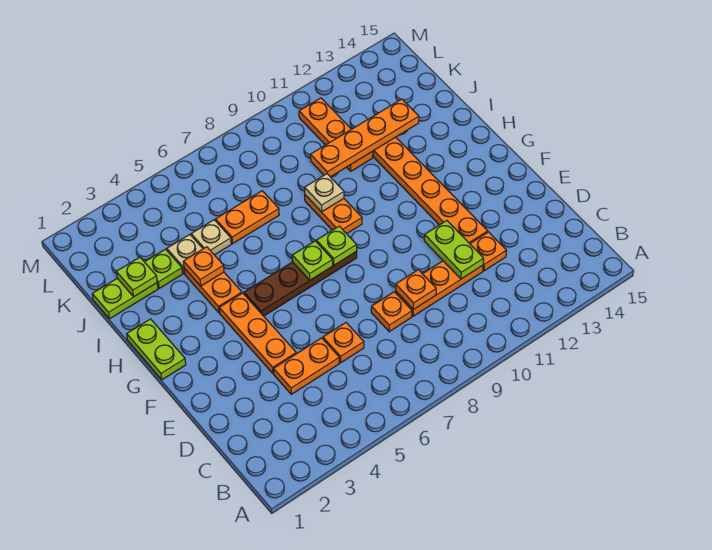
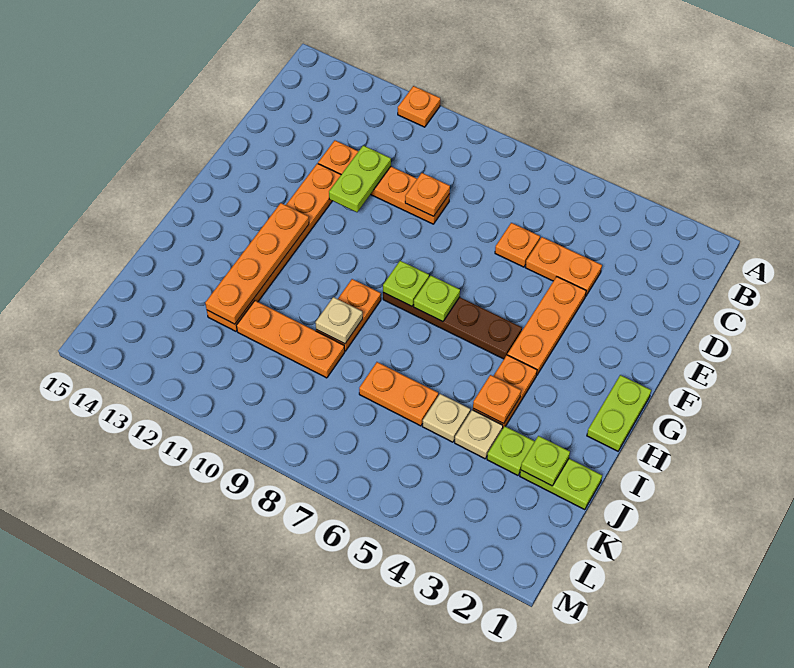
orange 1x1 plate [371,292,412,332] -> orange 1x1 plate moved to [398,86,440,127]
orange 1x4 plate [310,99,419,177] -> orange 1x4 plate turned to [205,203,309,324]
orange 1x3 plate [299,98,373,171] -> orange 1x3 plate turned to [237,301,345,378]

